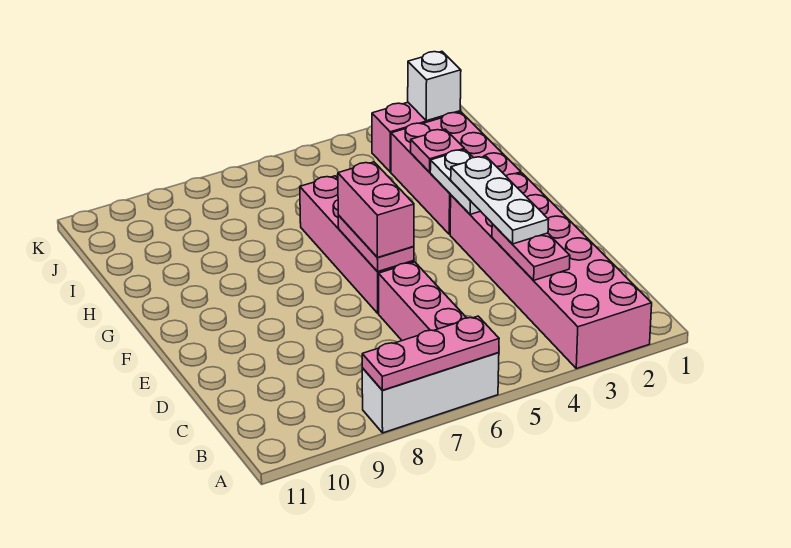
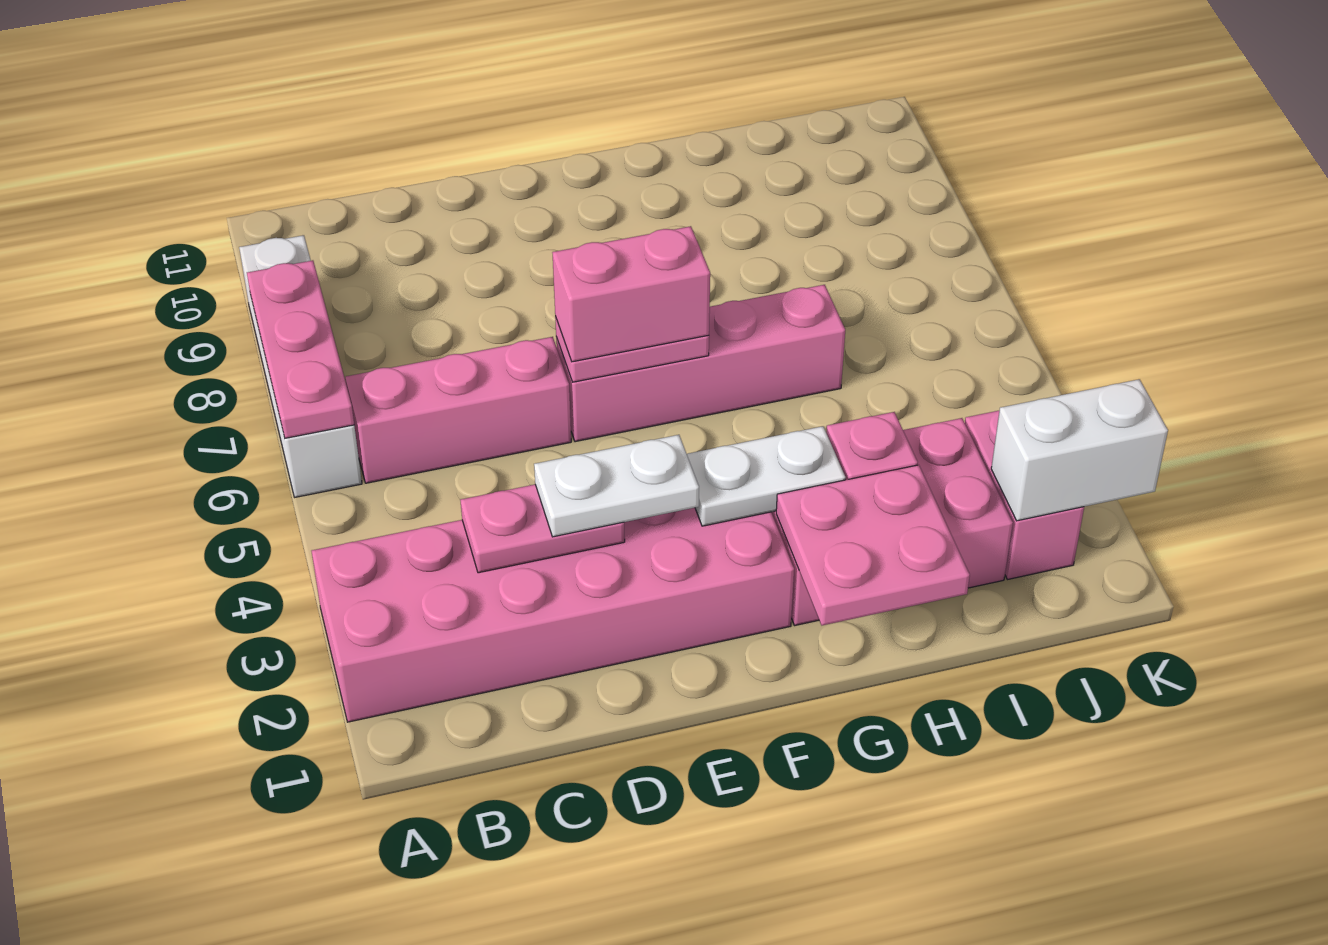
white 1x3 brick [362,353,499,433] -> white 1x4 brick [239,235,362,497]
white 1x3 plate [451,156,549,244] -> white 1x2 plate [534,435,699,537]
none -> pink 2x2 plate [776,465,970,625]
white 1x1 brick [408,52,461,121] -> white 1x2 brick [991,379,1168,521]

